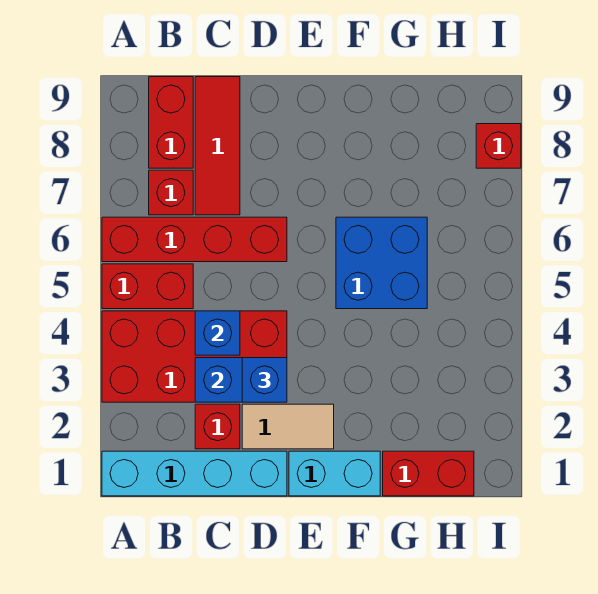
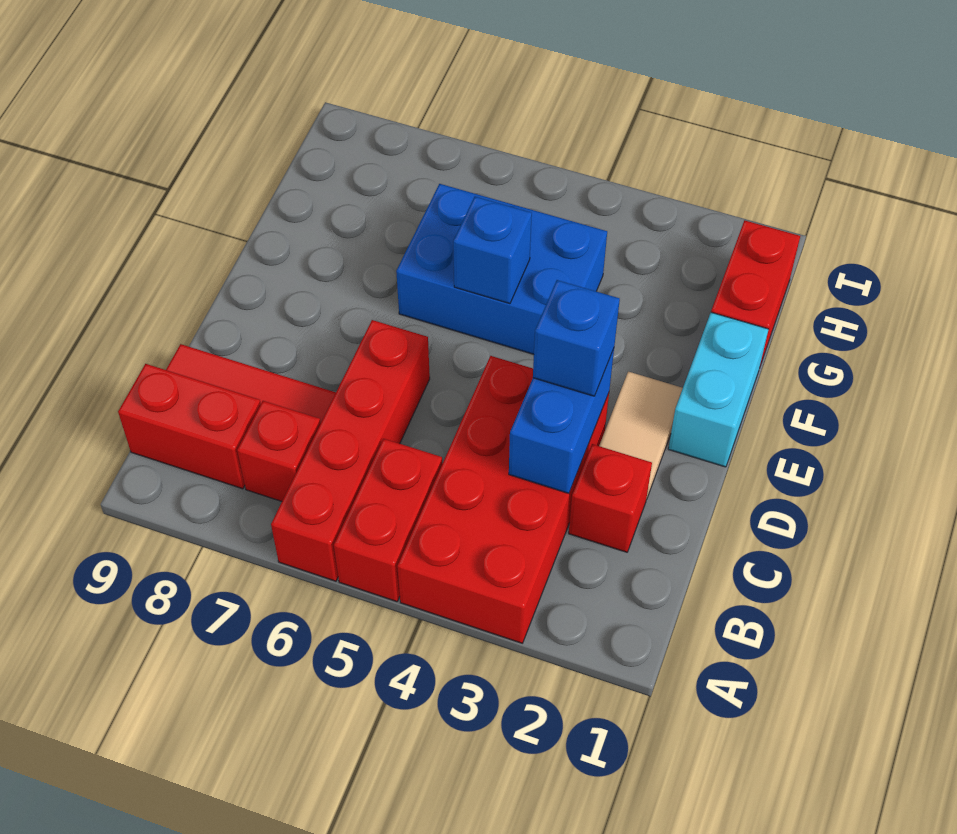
cyan 1x4 brick [102,451,287,496] -> none
blue 1x1 brick [195,311,240,355] -> blue 1x1 brick moved to [453,197,532,304]
blue 2x2 brick [336,217,427,309] -> blue 2x3 brick [396,184,607,354]
red 1x1 brick [476,124,521,168] -> none

